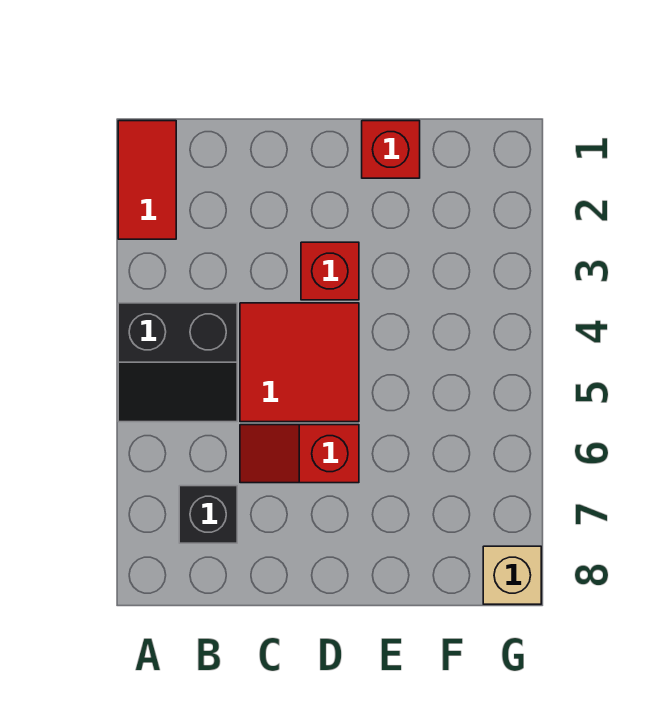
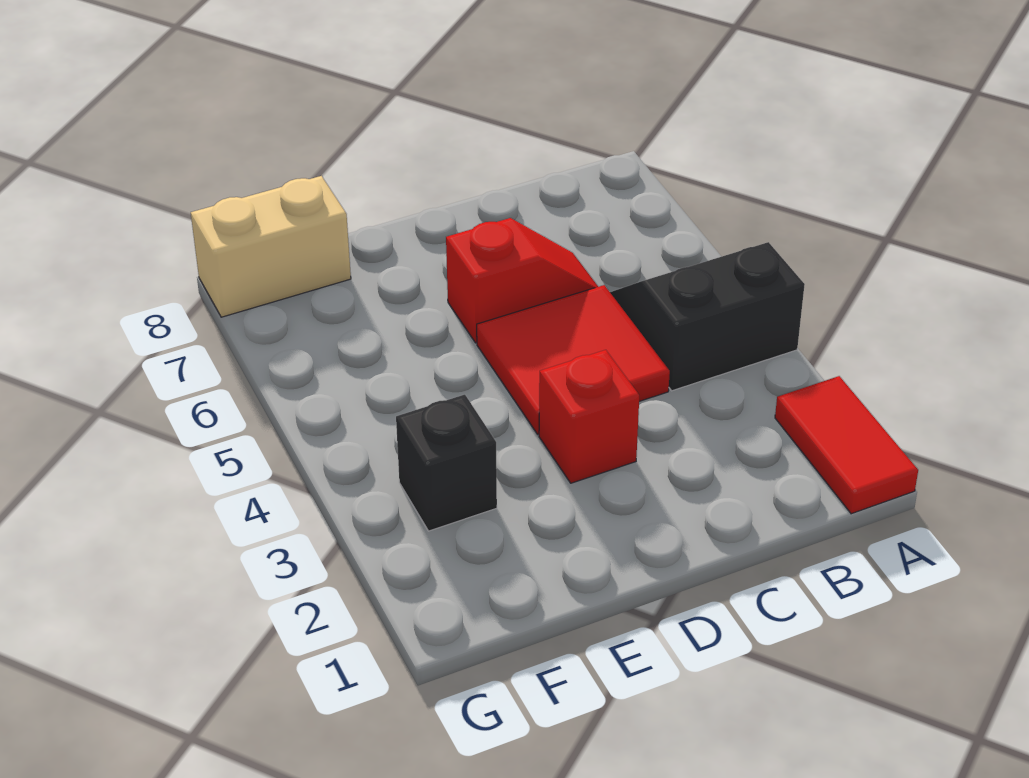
black 1x1 brick [179,486,237,543] -> black 1x1 brick moved to [396,395,497,531]
red 1x1 brick [362,121,420,178] -> none
tan 1x1 brick [483,546,541,604] -> tan 1x2 brick [191,176,351,317]

